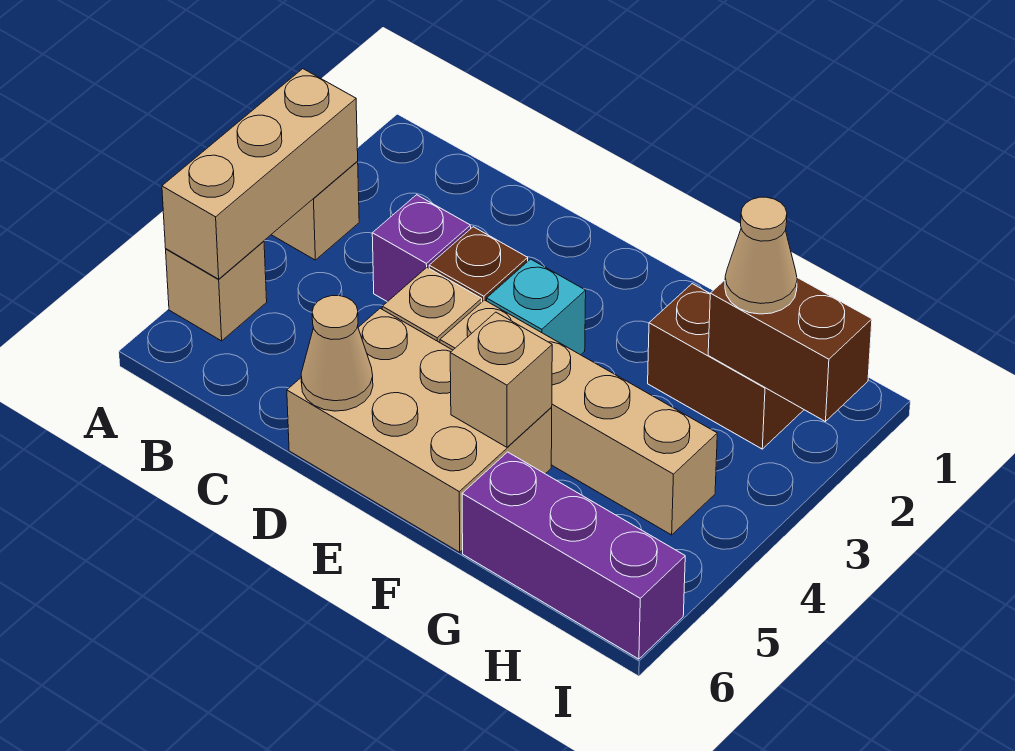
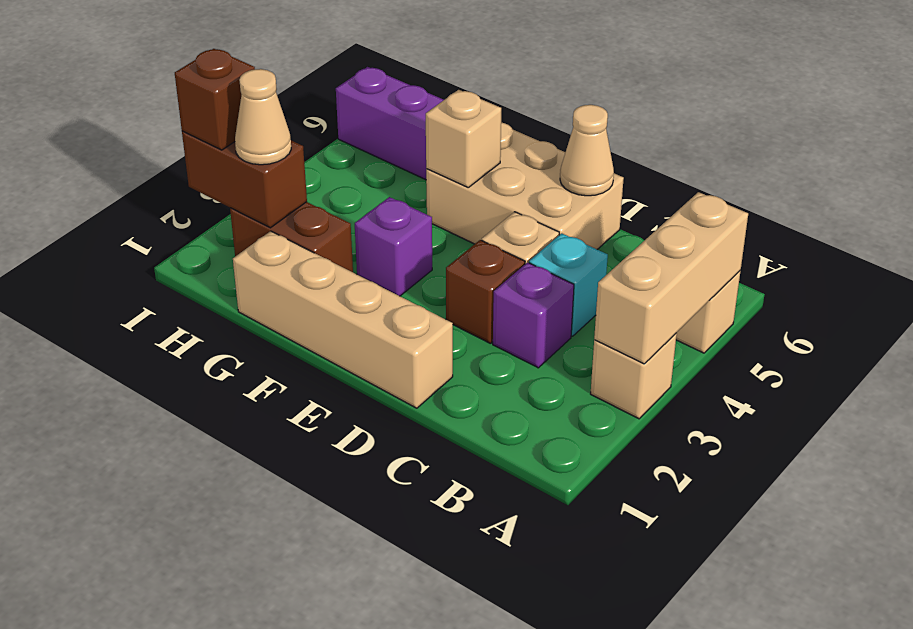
cyan 1x1 brick [487,259,586,355] -> cyan 1x1 brick moved to [529,233,608,336]
tan 1x4 brick [440,300,717,535] -> tan 1x4 brick moved to [233,231,453,408]
none -> purple 1x1 brick [355,197,432,296]
none -> brown 1x1 brick [175,49,255,150]

